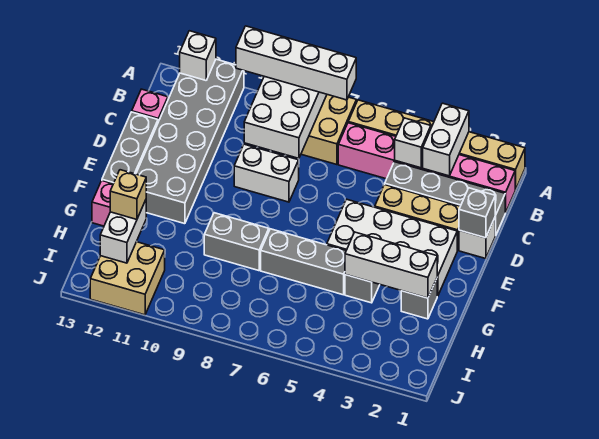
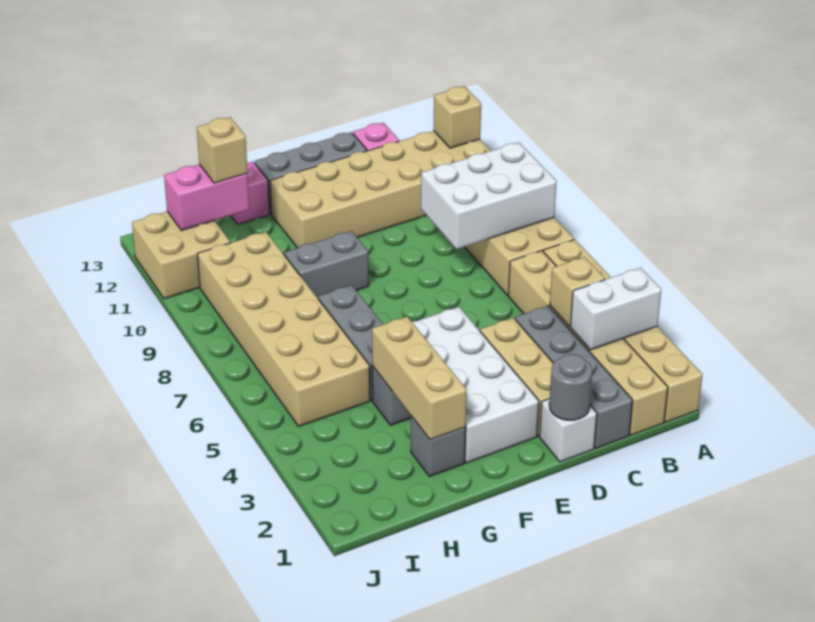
white 1x4 brick [236,26,356,100] -> none
grey 2x6 brick [136,59,244,224] -> tan 2x6 brick [270,131,491,248]
white 1x1 brick [180,31,216,80] -> tan 1x1 brick [434,86,481,148]
pink 1x6 brick [338,123,515,213] -> tan 1x6 brick [508,251,668,435]
white 1x1 brick [395,118,431,168] -> tan 1x1 brick [550,257,605,326]
grey 1x1 brick [459,188,495,238] -> grey 1x1 round brick [549,354,592,420]
white 1x2 brick [234,144,299,202] -> none
white 1x3 brick [345,232,437,298] -> tan 1x3 brick [372,317,467,440]
grey 1x2 brick [204,213,269,271] -> grey 1x2 brick turned to [284,231,369,298]
none -> tan 2x6 brick [198,232,370,426]
white 1x2 brick [100,200,146,263] -> pink 1x2 brick [164,164,249,231]

